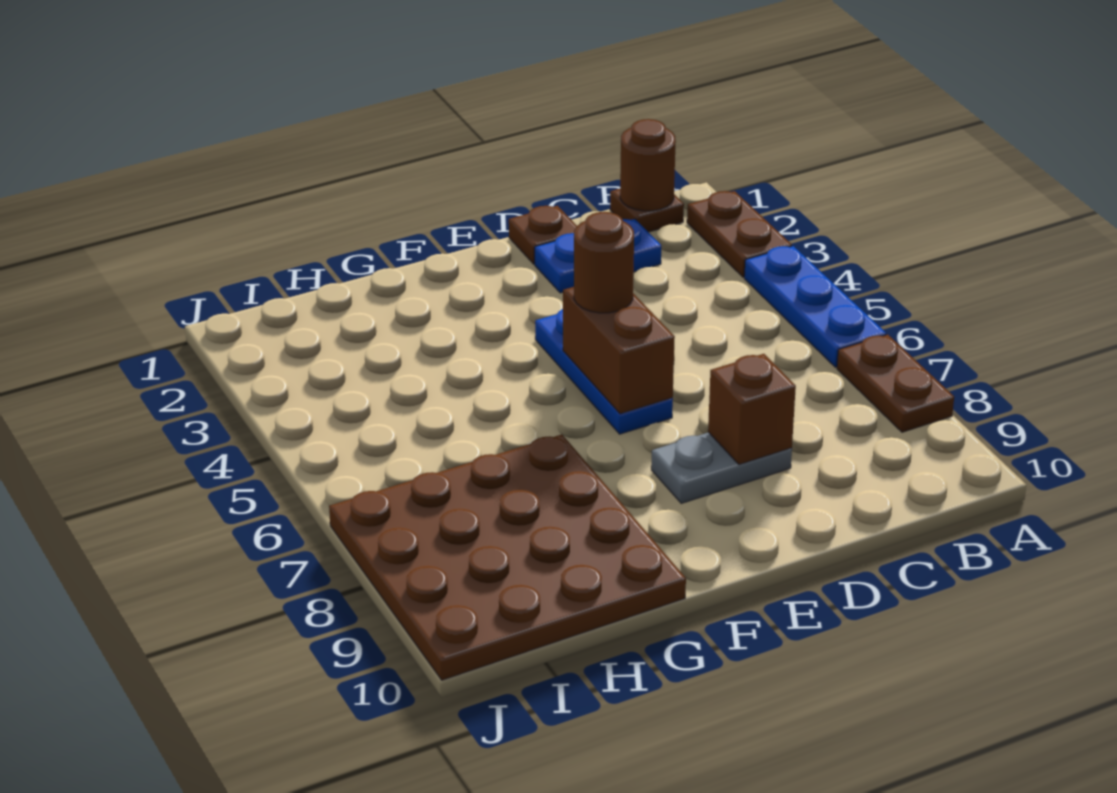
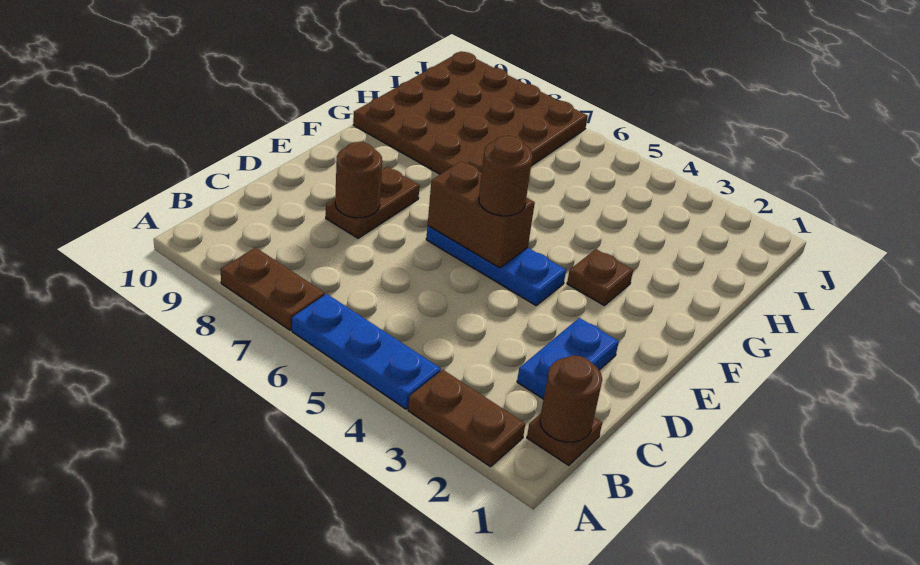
brown 1x1 plate [509,206,577,264] -> brown 1x1 plate moved to [567,249,633,305]
grey 1x2 plate [651,432,792,503] -> brown 1x2 plate [326,167,420,238]
brown 1x1 brick [708,354,796,465] -> brown 1x1 round brick [335,142,382,218]

